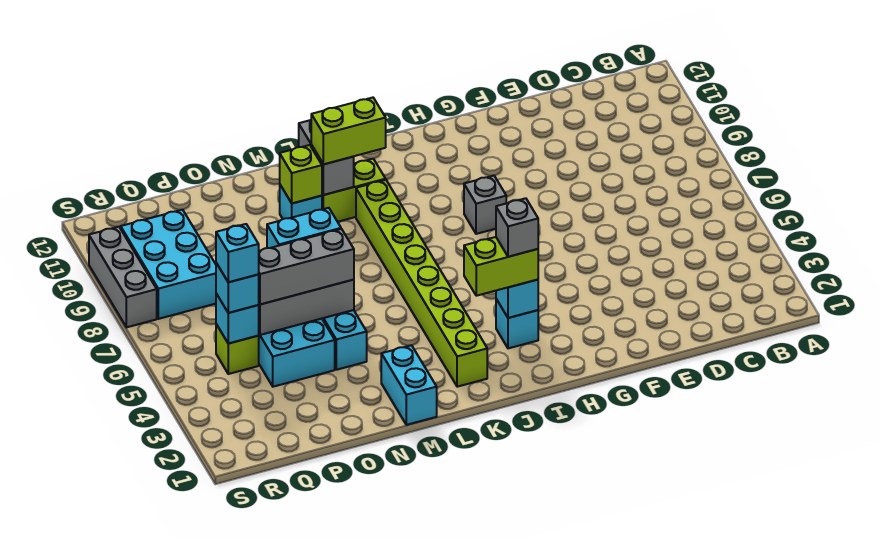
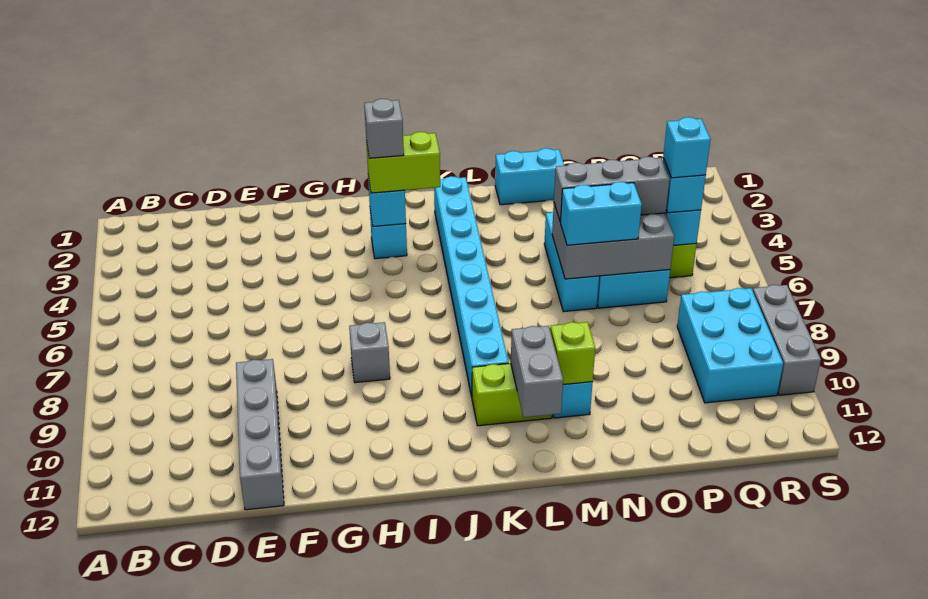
none -> grey 1x4 brick [236,359,284,510]
lime 1x8 brick [356,180,487,387] -> cyan 1x8 brick [434,176,509,397]
lime 1x2 brick [311,98,386,164] -> none
cyan 1x2 brick [381,345,437,425] -> cyan 1x2 brick turned to [495,148,564,205]

